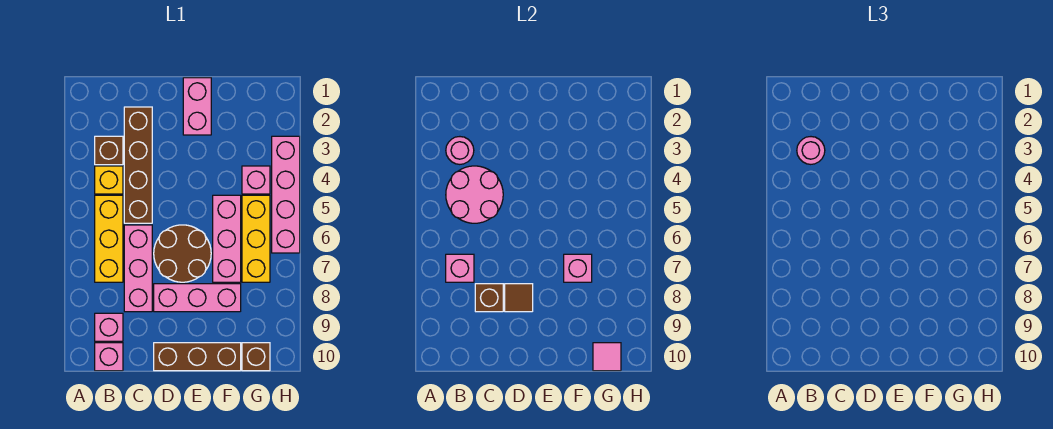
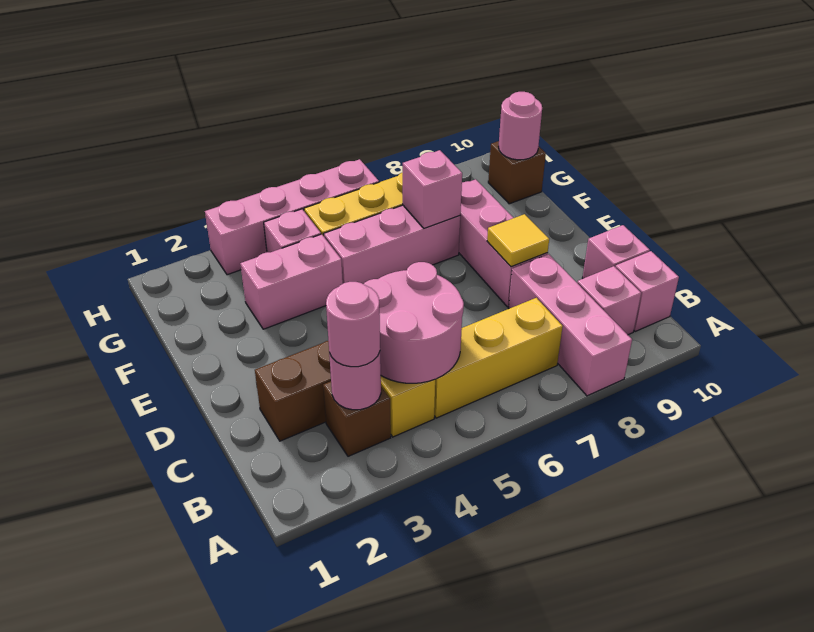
pink 1x1 brick [446,254,474,282] -> pink 1x1 brick moved to [583,225,650,278]
pink 1x3 brick [124,225,152,312] -> pink 1x3 brick turned to [509,254,632,396]
brown 1x1 brick [475,284,503,312] -> none
brown 2x2 round brick [154,225,211,282] -> none
brown 1x1 tile [505,284,533,312] -> yellow 1x1 tile [487,214,549,267]
brown 1x3 brick [154,343,241,371] -> none
pink 1x2 brick [183,78,211,135] -> pink 1x2 brick moved to [240,234,343,329]
pink 1x1 tile [593,343,621,371] -> pink 1x1 round brick [499,92,542,160]

